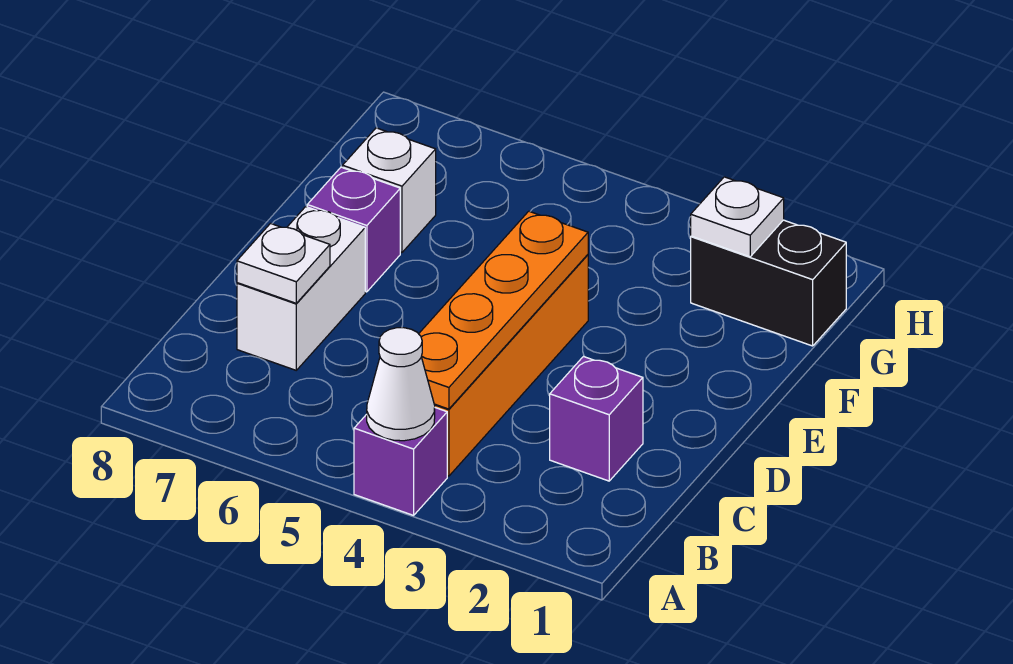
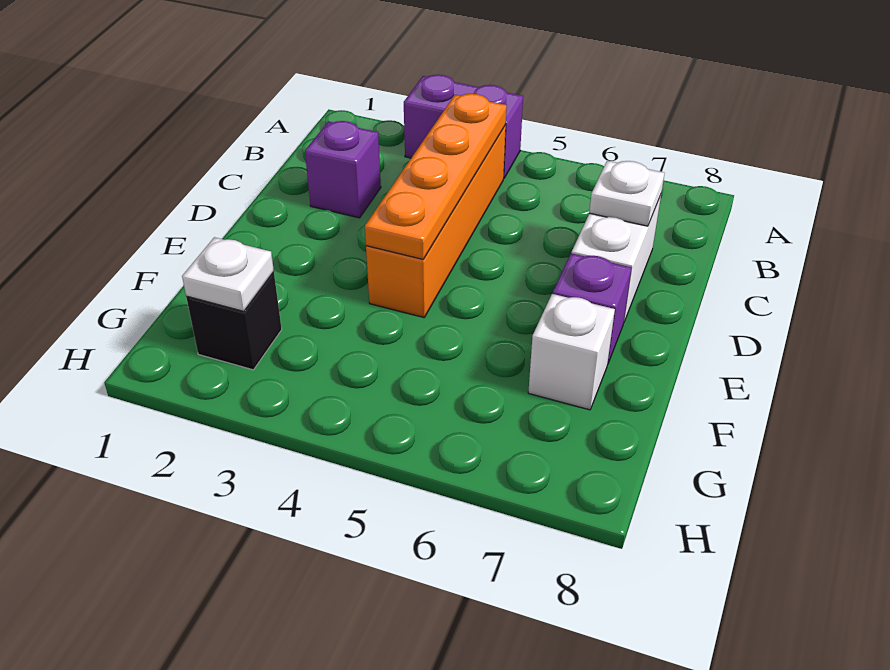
purple 1x1 brick [354,408,447,515] -> purple 1x2 brick [404,75,523,178]
white 1x1 cone [367,328,435,441] -> none
black 1x2 brick [691,220,846,346] -> black 1x1 brick [186,272,282,370]

